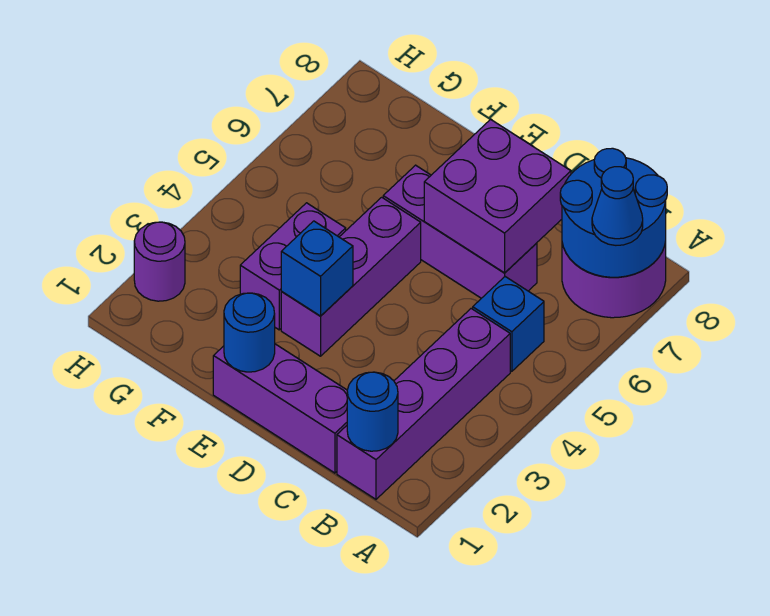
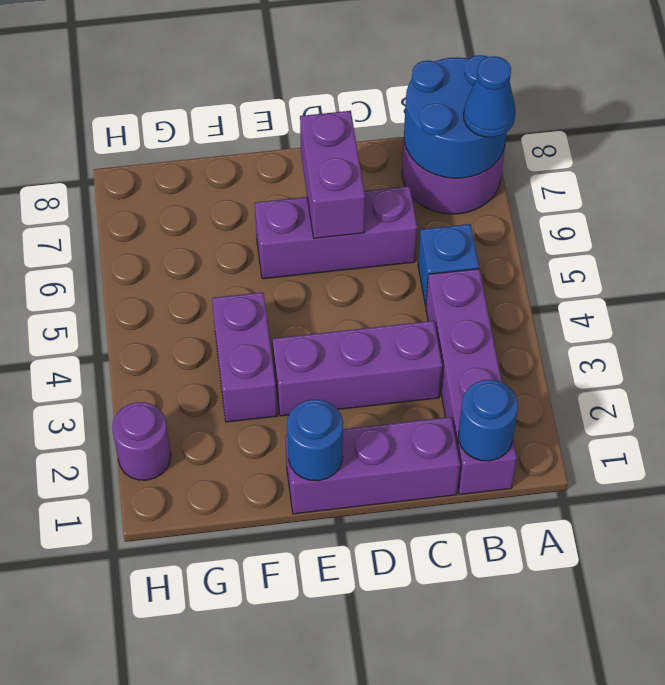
purple 2x2 brick [424,119,571,273] -> purple 1x2 brick [300,111,365,238]
purple 1x3 brick [281,197,421,356] -> purple 1x3 brick turned to [273,321,442,416]
blue 1x1 brick [281,221,353,316] -> none

